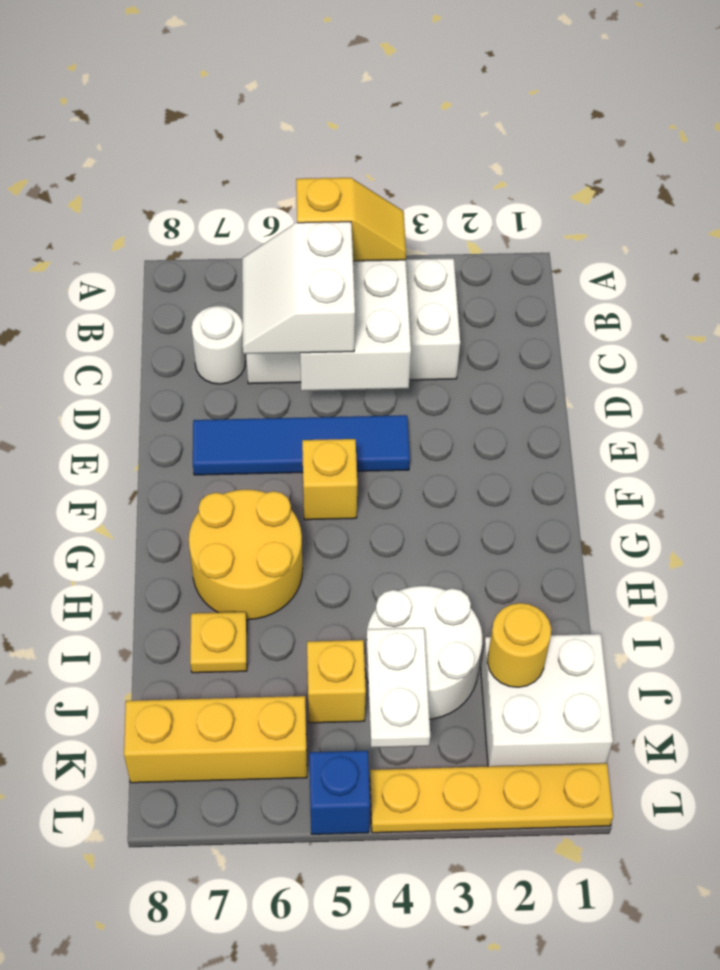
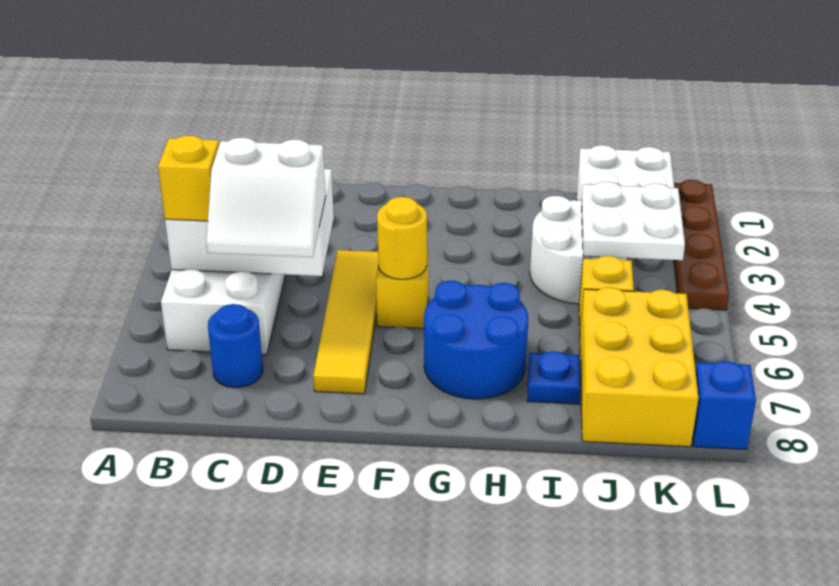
white 1x1 round brick [191,306,245,384] -> blue 1x1 round brick [208,304,263,388]
blue 1x4 tile [193,415,410,475] -> yellow 1x4 tile [313,250,378,394]
yellow 2x2 round brick [189,489,303,620] -> blue 2x2 round brick [424,281,528,399]
yellow 1x1 plate [190,612,247,673] -> blue 1x1 plate [527,351,580,404]
yellow 1x1 round brick [487,603,551,687] -> yellow 1x1 round brick moved to [377,197,427,279]
white 1x2 plate [366,628,430,748] -> white 2x2 plate [582,182,685,260]
yellow 1x3 brick [124,696,307,783] -> yellow 2x3 brick [580,287,698,447]
yellow 1x4 plate [370,763,613,833] -> brown 1x4 plate [674,180,729,310]
blue 1x1 brick [309,751,370,834] -> blue 1x1 brick moved to [692,361,756,449]

